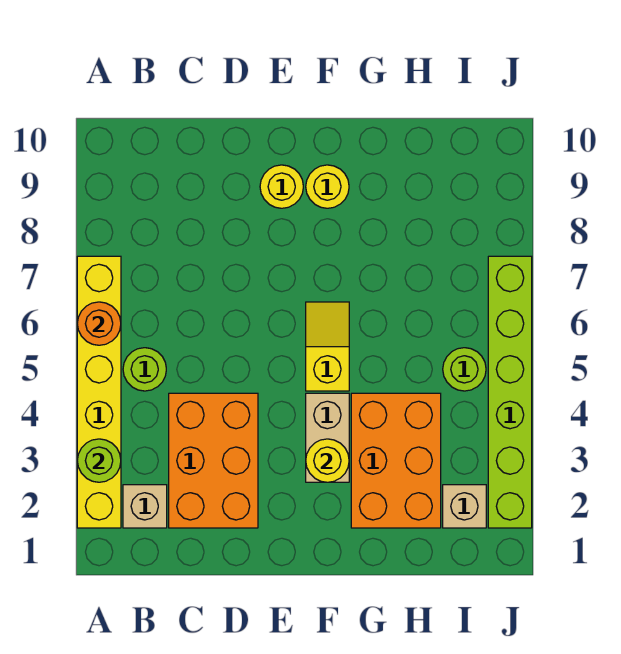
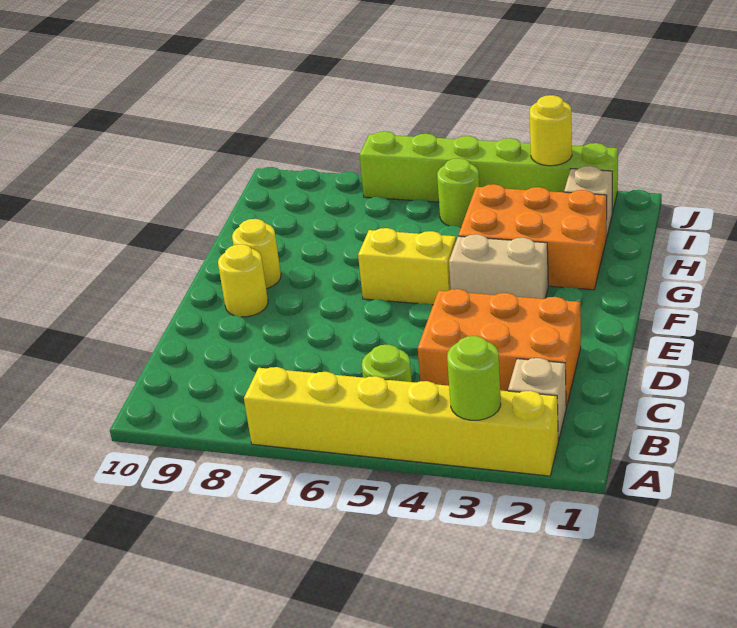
orange 1x1 round brick [77,302,121,345] -> none
yellow 1x1 round brick [306,439,349,482] -> yellow 1x1 round brick moved to [530,95,572,166]
yellow 1x2 slope [306,302,349,391] -> yellow 1x2 brick [358,228,456,305]

